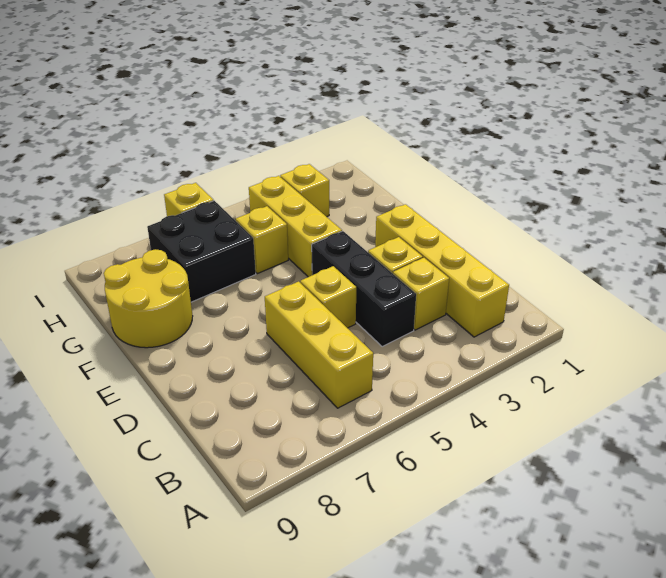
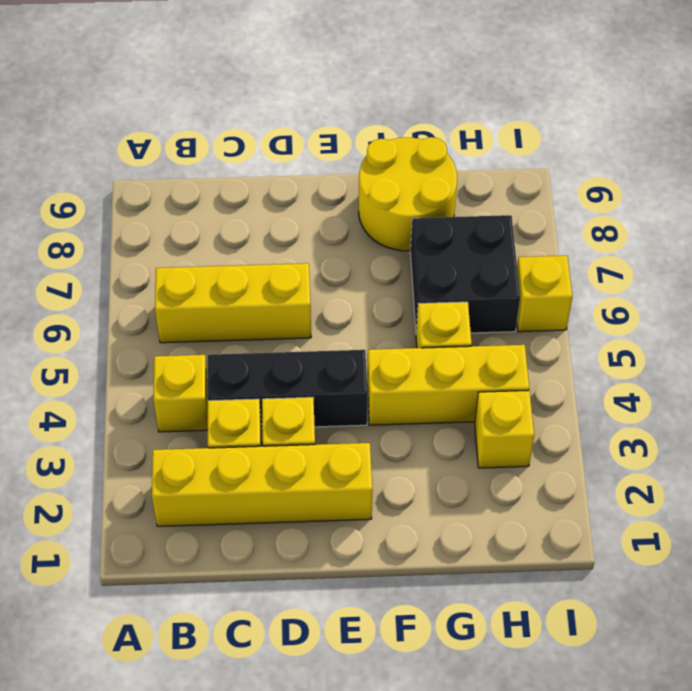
yellow 1x1 brick [300,266,356,328] -> yellow 1x1 brick moved to [153,355,208,432]

